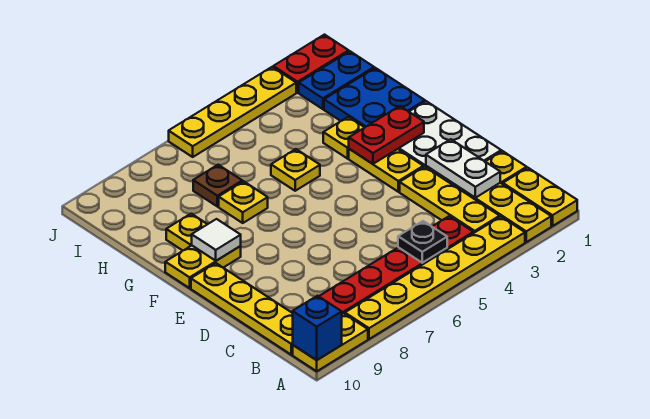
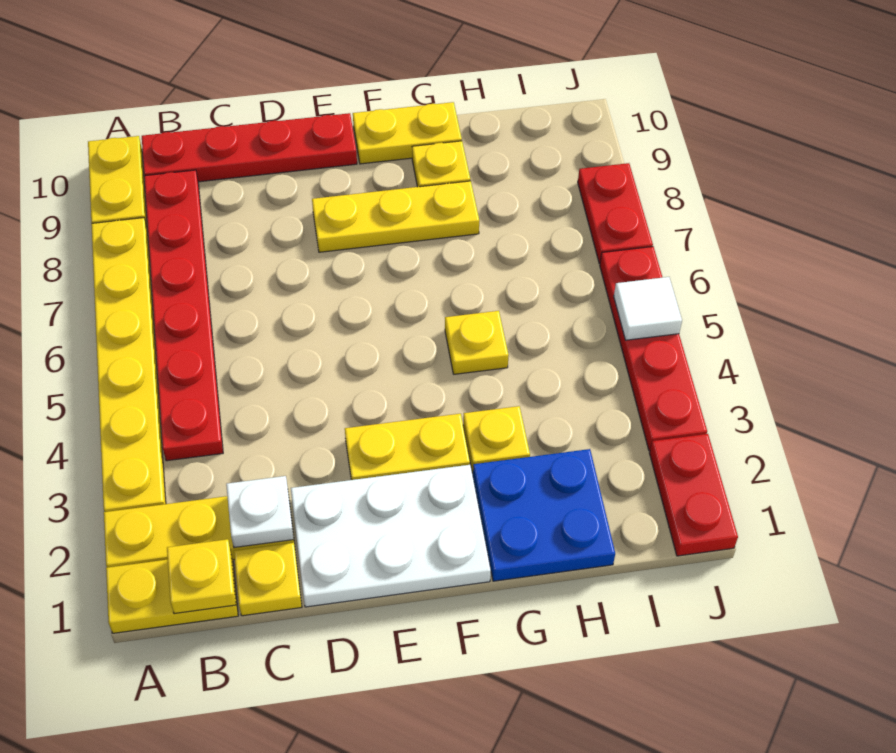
blue 1x1 brick [293,296,342,360] -> none
yellow 1x3 plate [400,167,500,233] -> yellow 1x3 plate moved to [312,181,479,252]
black 1x1 plate [398,221,447,263] -> none
yellow 1x4 plate [191,263,293,355] -> red 1x4 plate [142,113,357,182]
white 1x2 plate [426,139,500,198] -> white 1x1 plate [226,476,294,548]
red 1x2 plate [349,106,424,164] -> red 1x2 plate moved to [578,163,653,264]
yellow 1x2 plate [165,246,241,288] -> yellow 1x2 plate turned to [353,102,462,164]
white 1x1 tile [192,219,241,261] -> white 1x1 tile moved to [614,277,682,340]
yellow 1x1 plate [219,181,268,223] -> yellow 1x1 plate moved to [167,539,236,614]
brown 1x1 plate [193,165,242,206] -> none
blue 1x2 plate [299,51,374,109] -> none
yellow 1x4 plate [169,67,296,157] -> red 1x4 plate [600,247,707,451]

